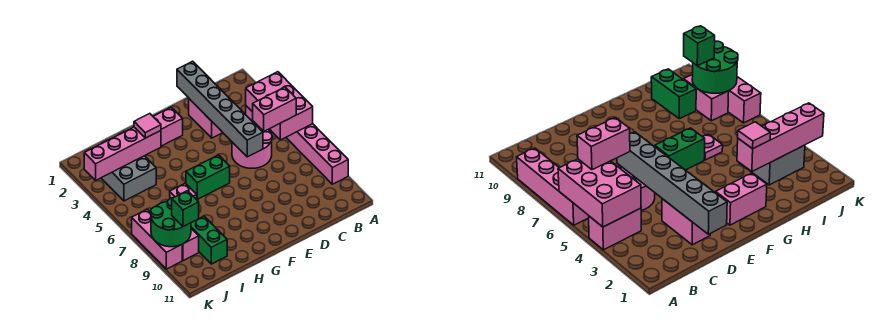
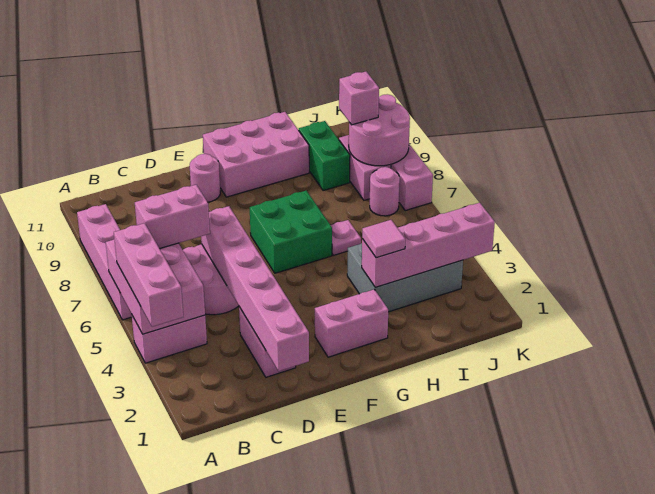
none -> pink 1x3 brick [114,223,183,327]
grey 1x6 brick [177,61,263,157] -> pink 1x6 brick [201,206,309,371]
none -> pink 1x1 round brick [190,154,221,202]
green 1x2 brick [186,155,230,199] -> green 2x2 brick [250,191,332,273]
none -> pink 2x3 brick [203,112,309,197]
grey 2x2 brick [102,156,156,201] -> grey 2x3 brick [347,243,463,312]
none -> pink 1x1 round brick [370,167,400,216]
green 2x2 round brick [151,198,191,247] -> pink 2x2 round brick [349,94,410,166]
green 1x1 brick [172,191,199,227] -> pink 1x1 brick [339,72,379,125]

